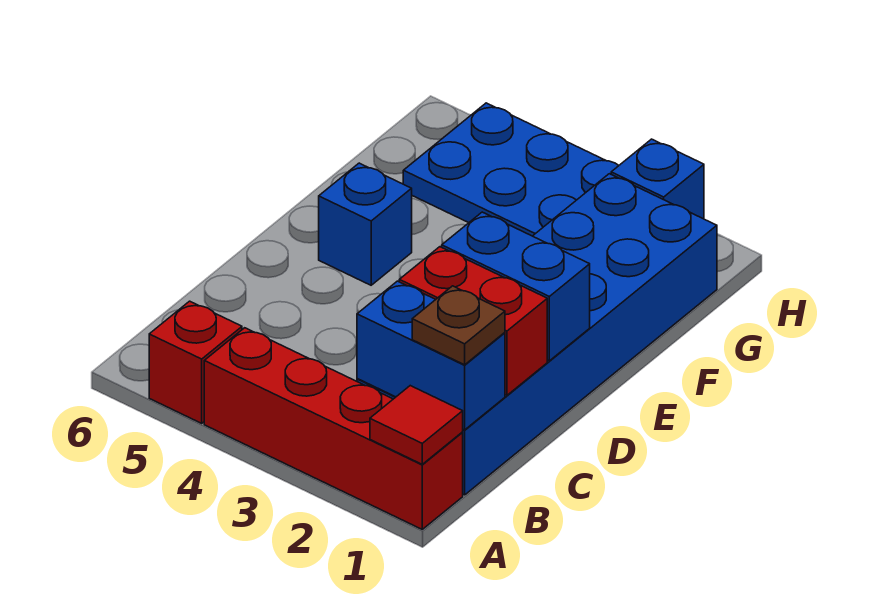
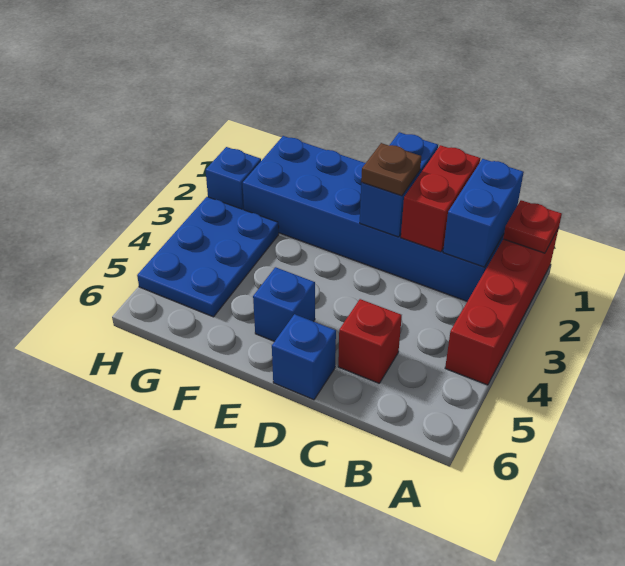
red 1x1 tile [370,386,463,464] -> red 1x1 plate [503,200,562,253]
red 1x1 brick [149,301,242,423] -> red 1x1 brick moved to [338,299,402,383]
brown 1x1 plate [412,286,505,365] -> brown 1x1 plate moved to [361,143,421,196]
none -> blue 1x1 brick [272,314,336,400]

